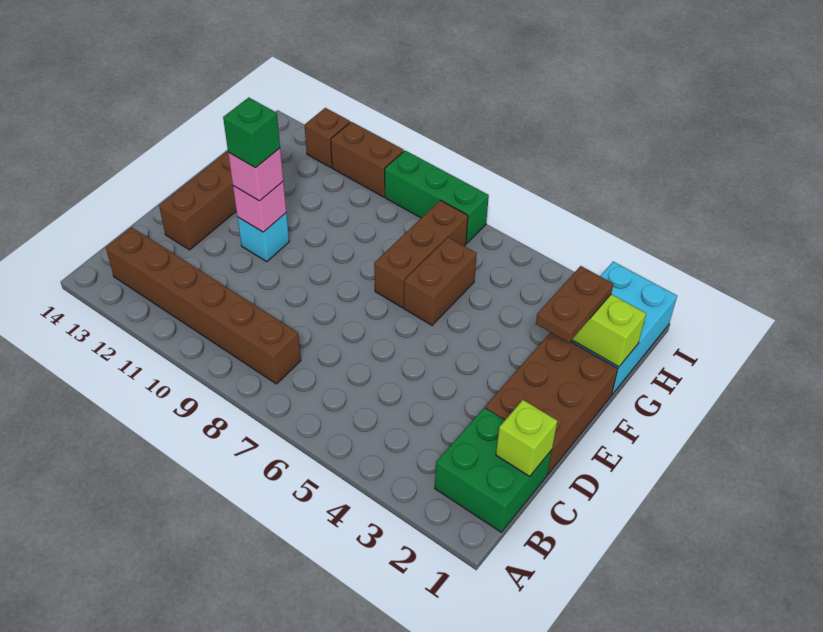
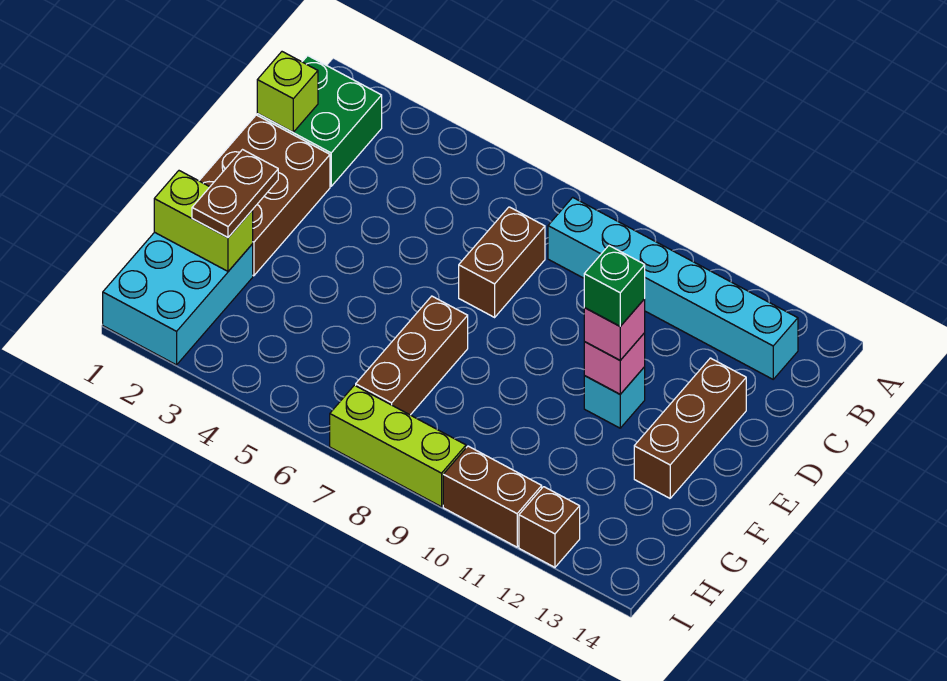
brown 1x6 brick [106,227,301,384] -> cyan 1x6 brick [548,197,798,379]
brown 1x2 brick [404,237,477,325] -> brown 1x2 brick moved to [459,207,545,317]
green 1x3 brick [385,151,489,243] -> lime 1x3 brick [330,385,466,507]

